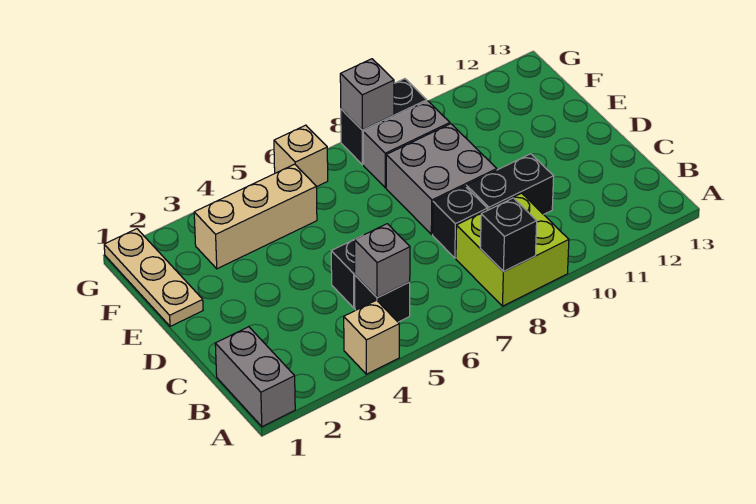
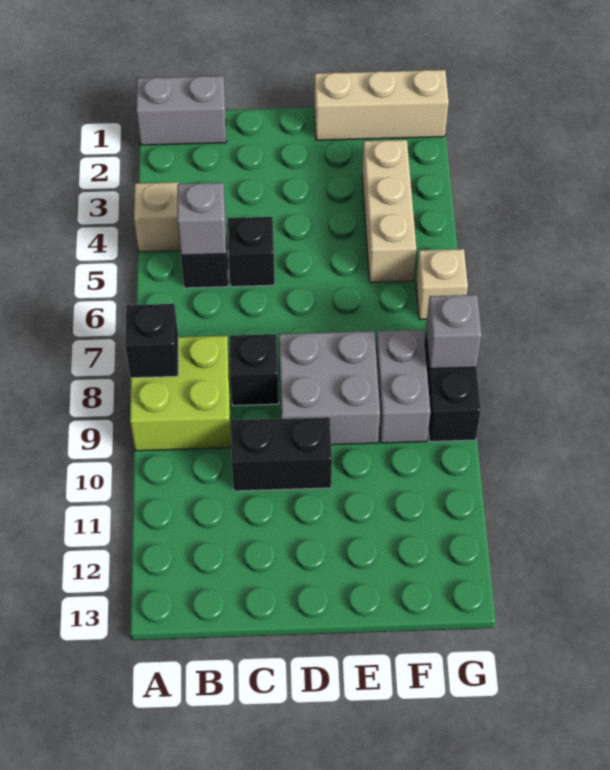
black 1x2 brick [466,154,554,215] -> black 1x2 brick turned to [231,417,332,491]
tan 1x3 plate [104,229,203,326] -> tan 1x3 brick [314,70,449,140]

